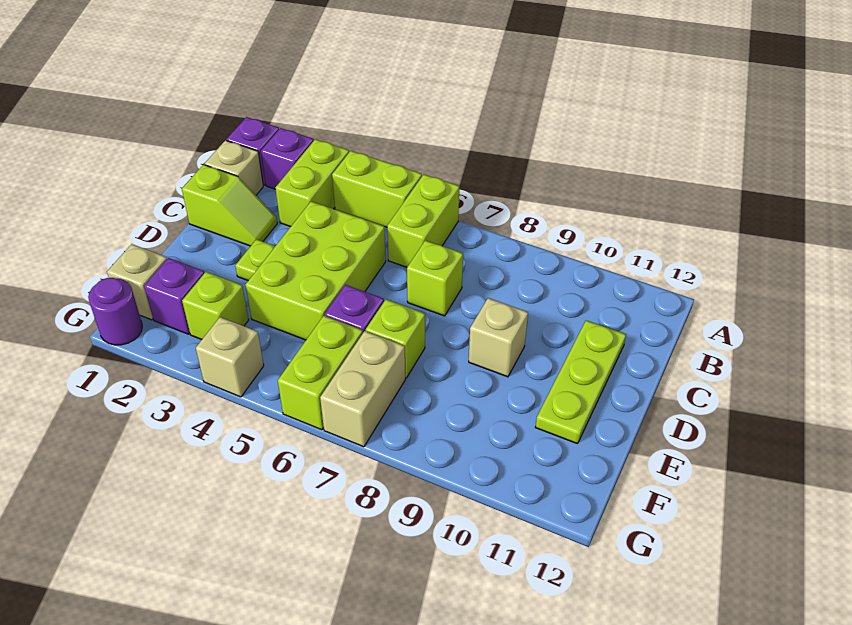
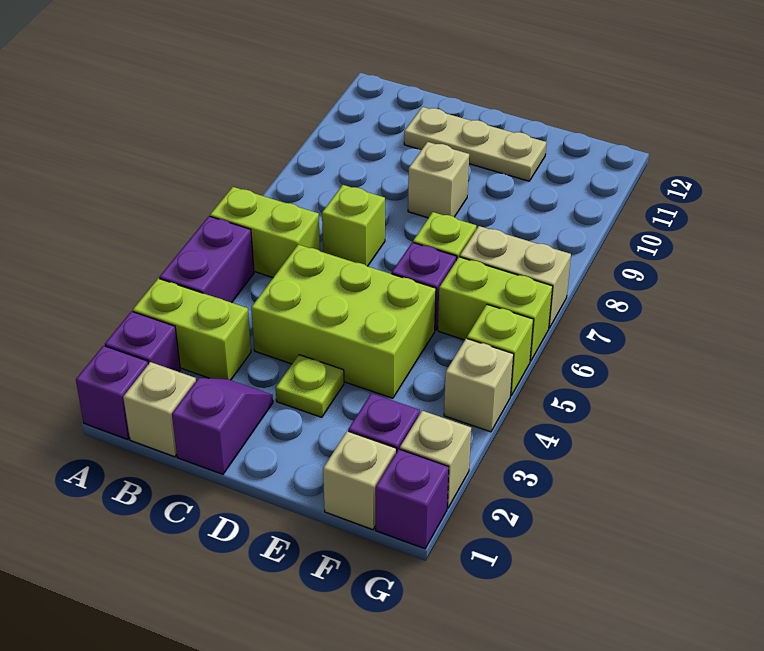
lime 1x2 brick [332,151,422,227] -> purple 1x2 brick [159,216,254,303]
lime 1x2 slope [182,165,277,246] -> purple 1x2 slope [172,378,273,474]
lime 1x3 plate [535,320,626,444] -> tan 1x3 plate [404,107,546,181]
lime 1x1 brick [182,272,249,339] -> lime 1x1 brick moved to [467,305,534,395]
purple 1x1 round brick [88,278,142,345] -> purple 1x1 brick [375,449,449,549]
none -> tan 1x1 brick [400,411,471,508]

